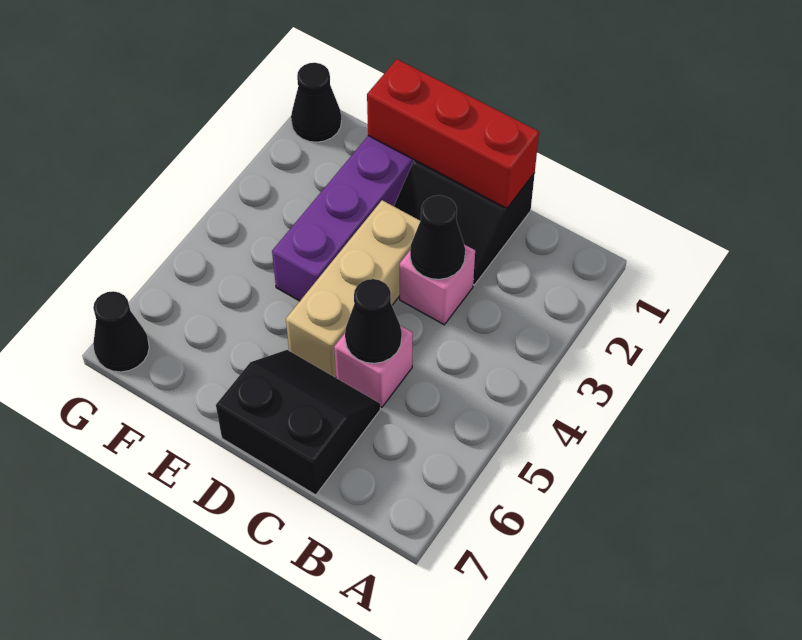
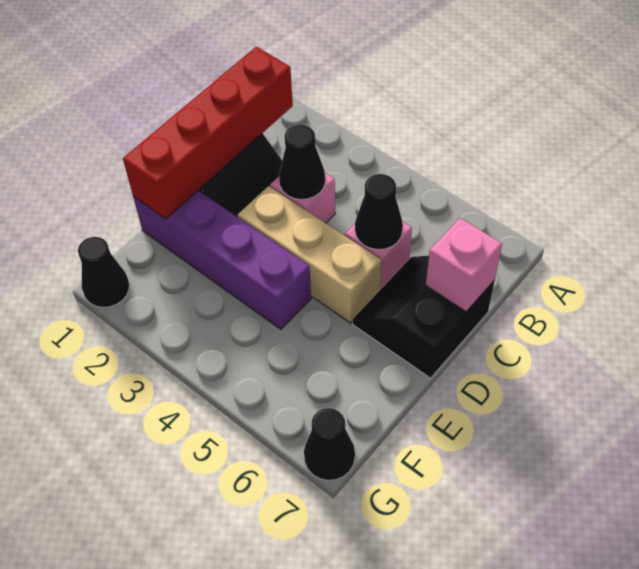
red 1x3 brick [367,59,539,209] -> red 1x4 brick [123,47,293,219]
none -> pink 1x1 brick [426,218,502,312]

